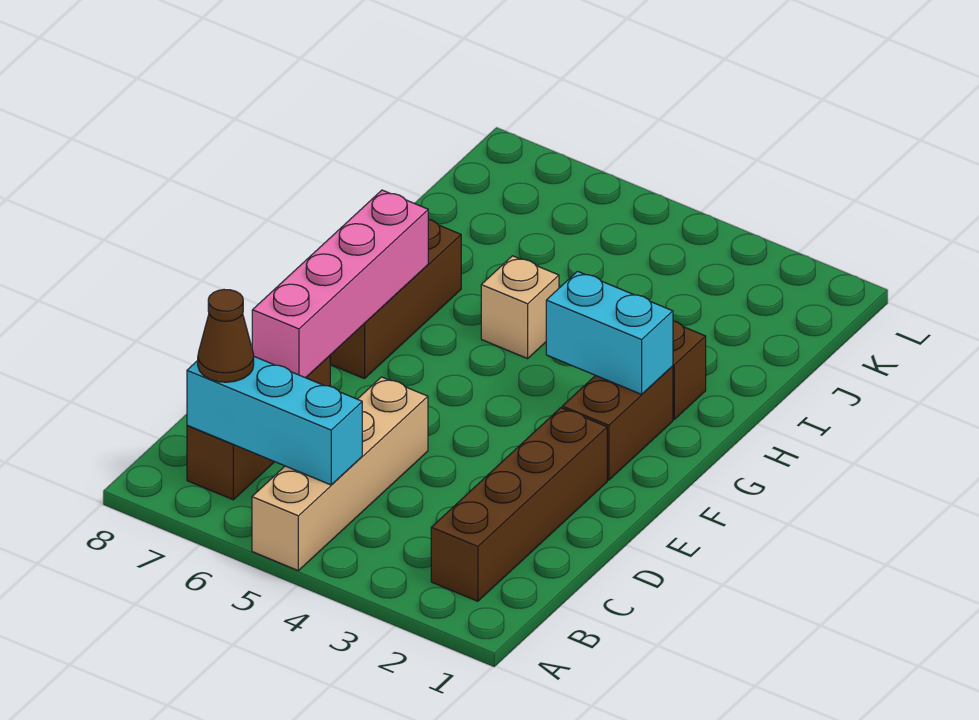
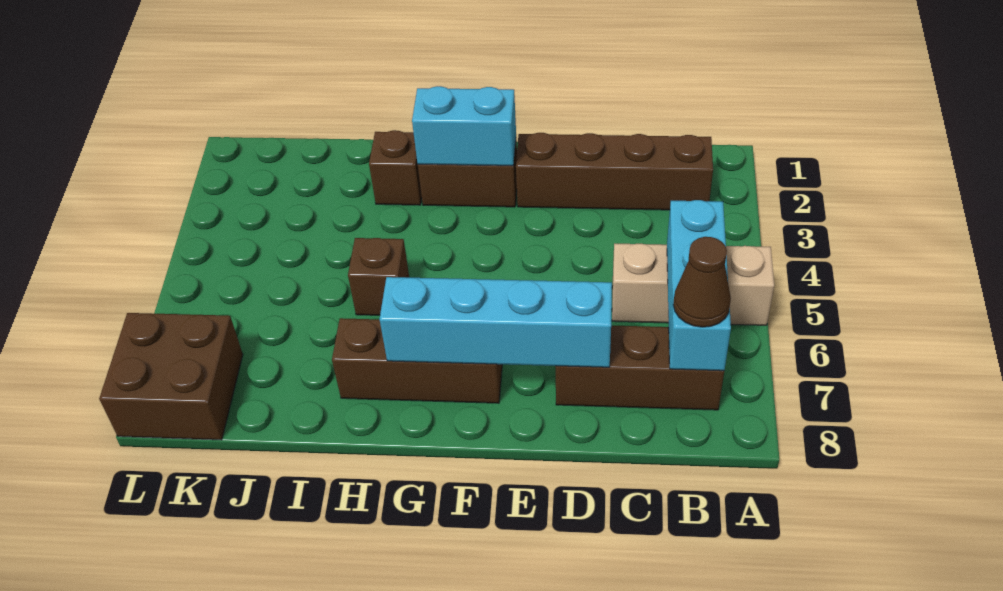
tan 1x4 brick [252,377,428,571] -> tan 1x3 brick [612,244,774,325]
pink 1x4 brick [252,190,428,378] -> cyan 1x4 brick [380,277,612,367]
cyan 1x2 brick [546,271,673,394] -> cyan 1x2 brick turned to [412,86,516,166]
tan 1x1 brick [481,256,559,359] -> brown 1x1 brick [348,238,409,315]
none -> brown 2x2 brick [99,313,243,440]

